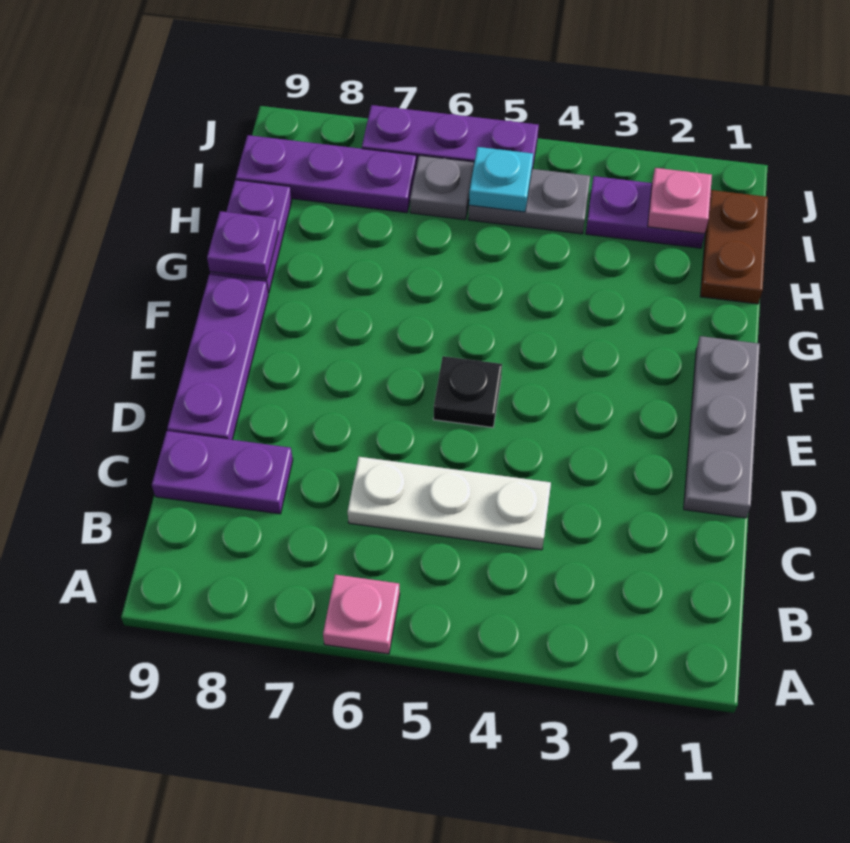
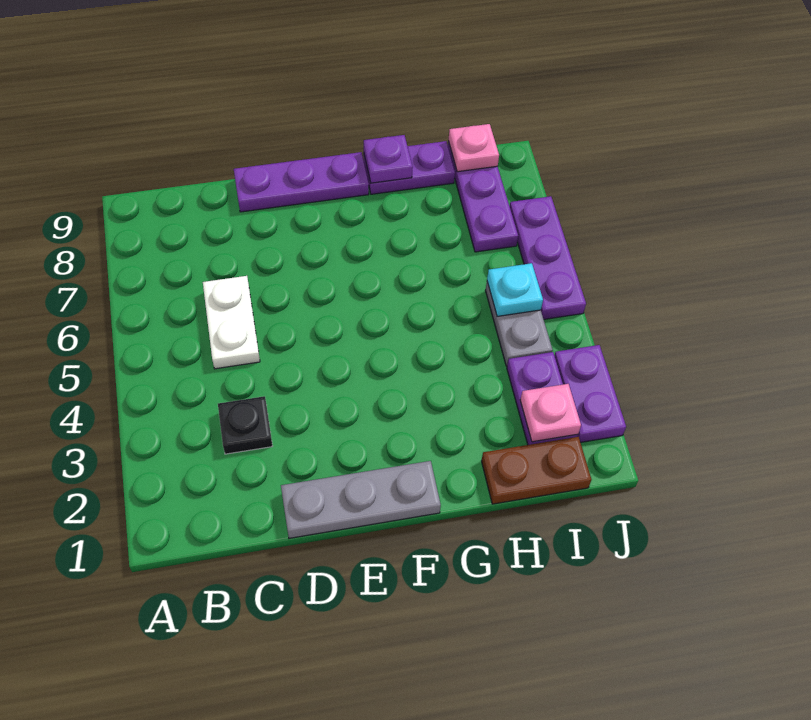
pink 1x1 plate [323,574,400,654] -> pink 1x1 plate moved to [448,124,499,172]
white 1x3 plate [348,457,551,550] -> white 1x2 plate [203,276,260,369]
purple 1x2 plate [152,431,293,514] -> purple 1x2 plate moved to [554,345,626,442]
black 1x1 plate [433,356,502,428] -> black 1x1 plate moved to [218,396,272,454]
grey 1x1 plate [410,156,474,220] -> none

